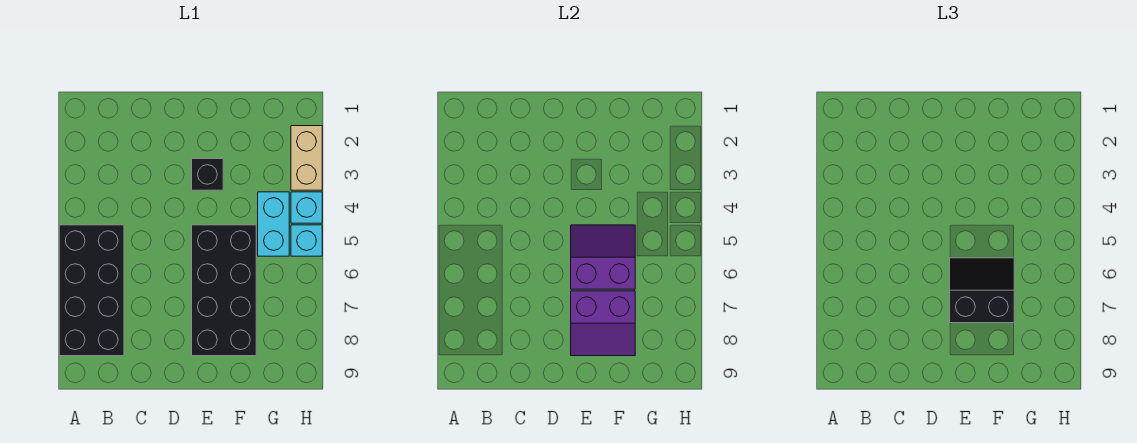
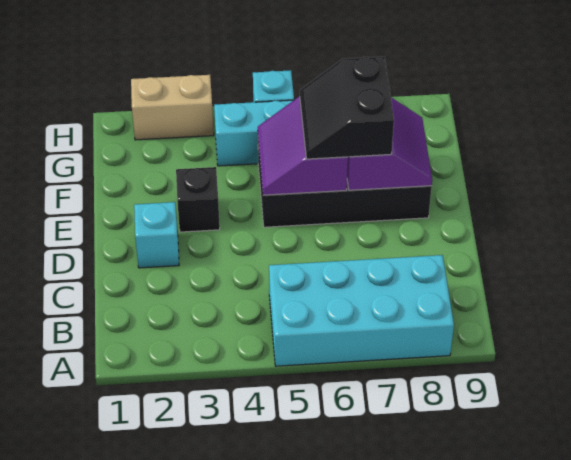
black 2x4 brick [59,225,124,356] -> cyan 2x4 brick [269,255,454,366]
cyan 1x1 brick [291,192,322,223] -> cyan 1x1 brick moved to [134,202,179,268]

